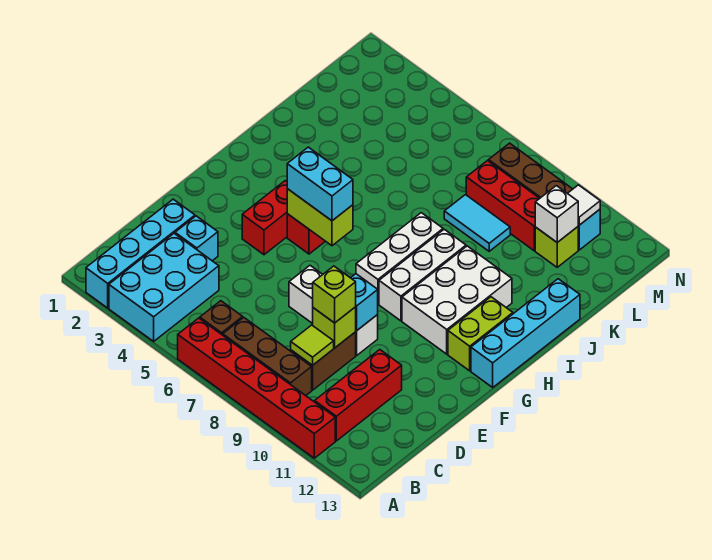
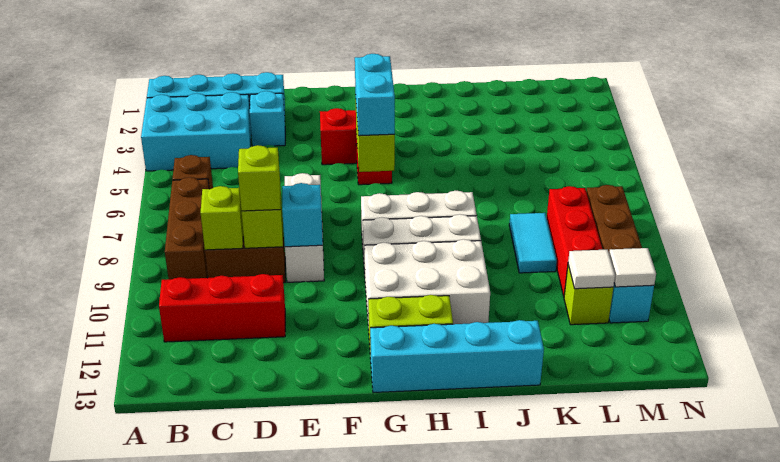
red 1x6 brick [178,318,335,458] -> none
lime 1x1 tile [291,325,334,365] -> lime 1x1 brick [201,186,243,250]
white 1x1 brick [535,186,578,242] -> white 1x1 tile [568,249,615,289]

